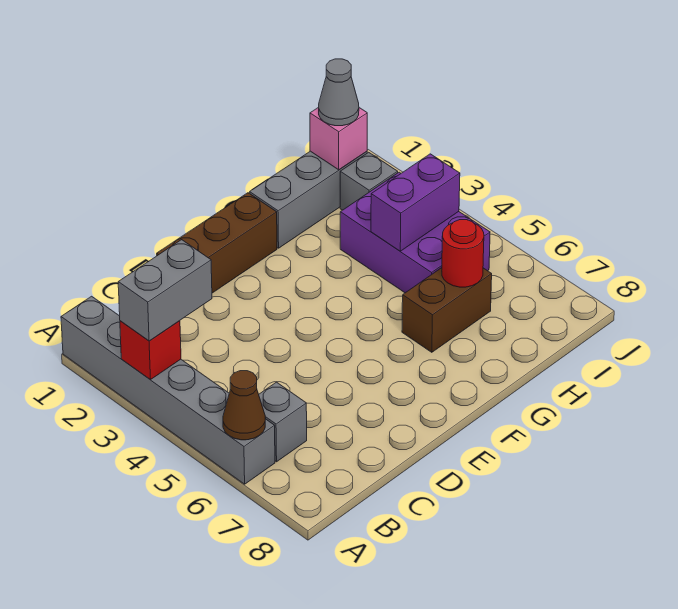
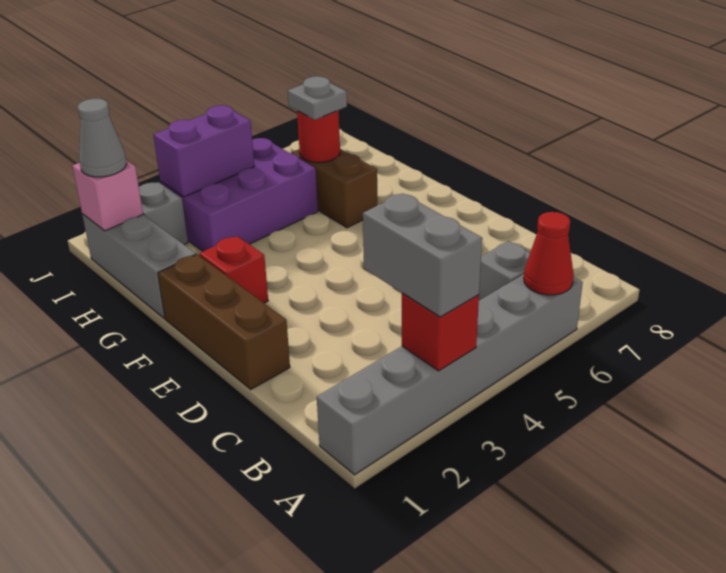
brown 1x1 cone [223,371,265,440] -> red 1x1 cone [524,212,574,295]
none -> red 1x1 brick [199,236,268,303]
purple 1x2 brick [371,154,460,251] -> purple 1x2 brick turned to [153,105,254,197]
none -> grey 1x1 plate [288,76,347,120]

